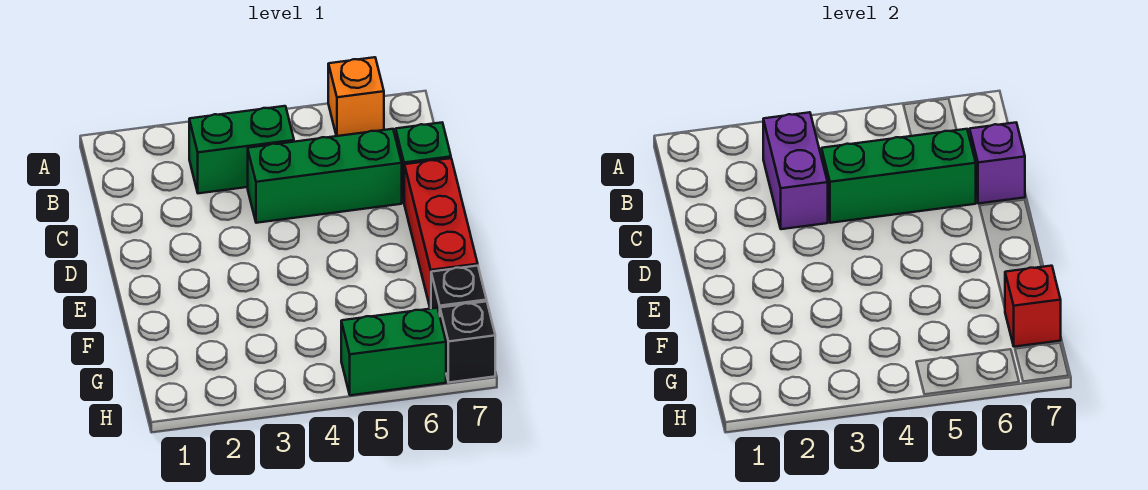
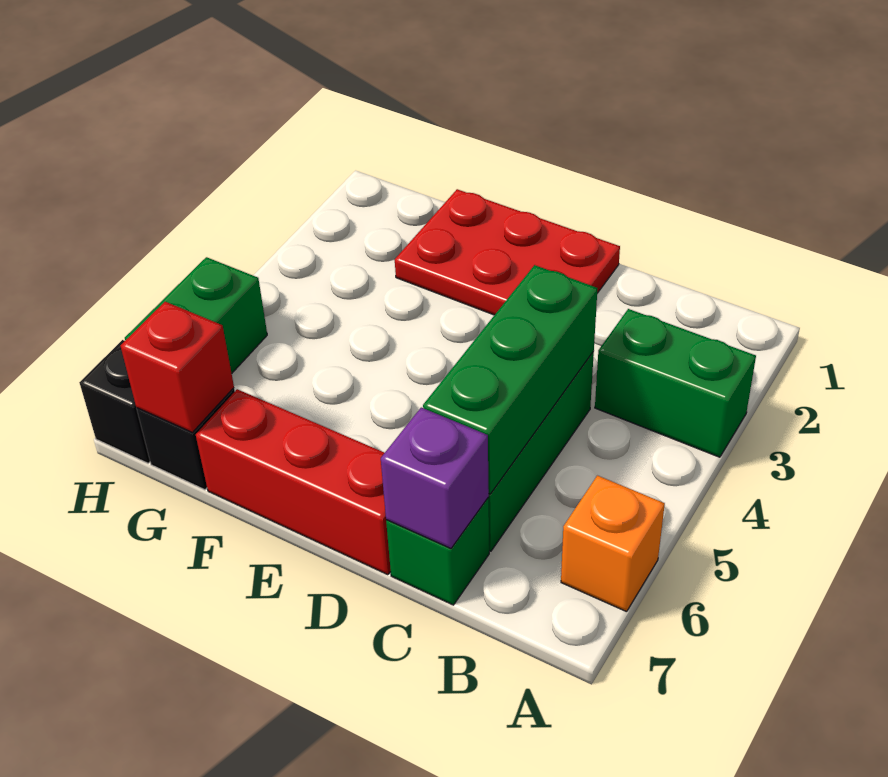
green 1x2 brick [189,106,294,193] -> green 1x2 brick turned to [595,309,756,457]
purple 1x2 brick [763,112,828,229] -> none
none -> red 2x3 plate [395,189,620,315]

